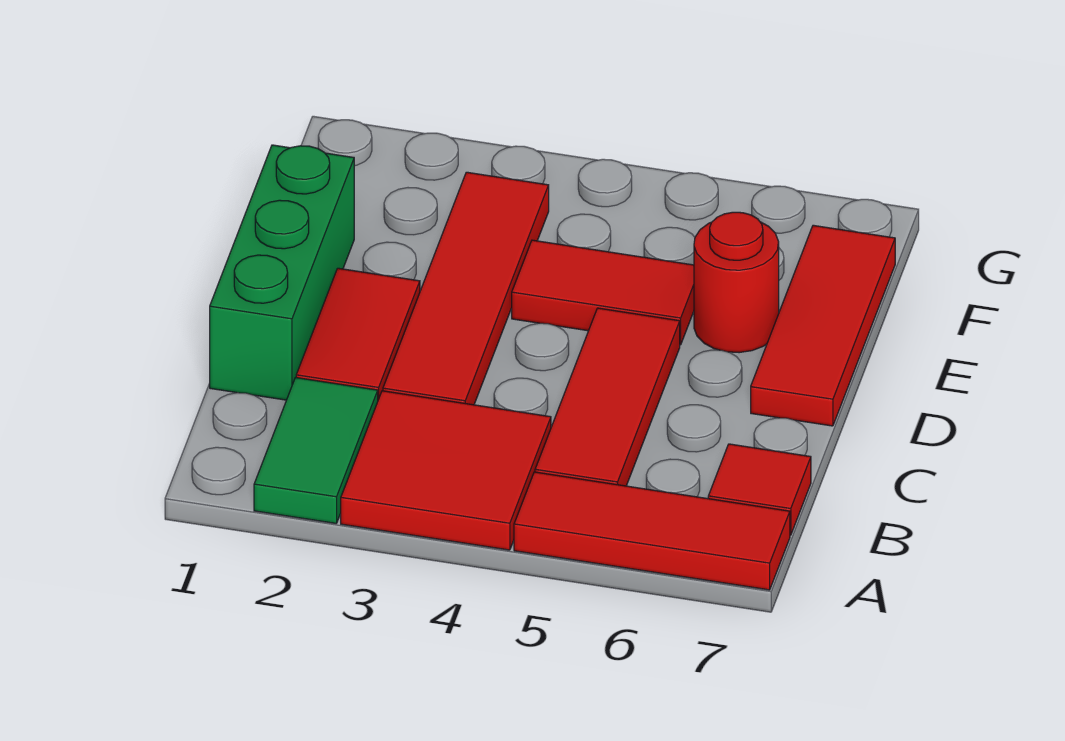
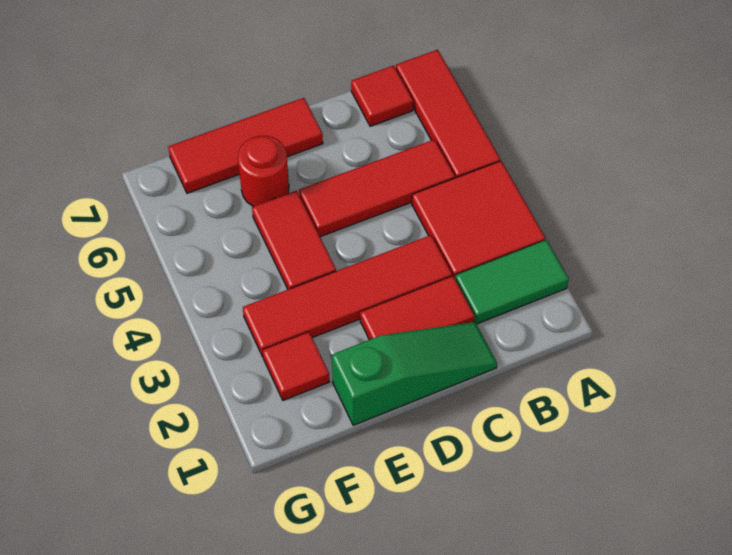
green 1x3 brick [210,145,354,400] -> green 1x3 slope [332,322,497,425]
none -> red 1x1 tile [263,332,330,400]

